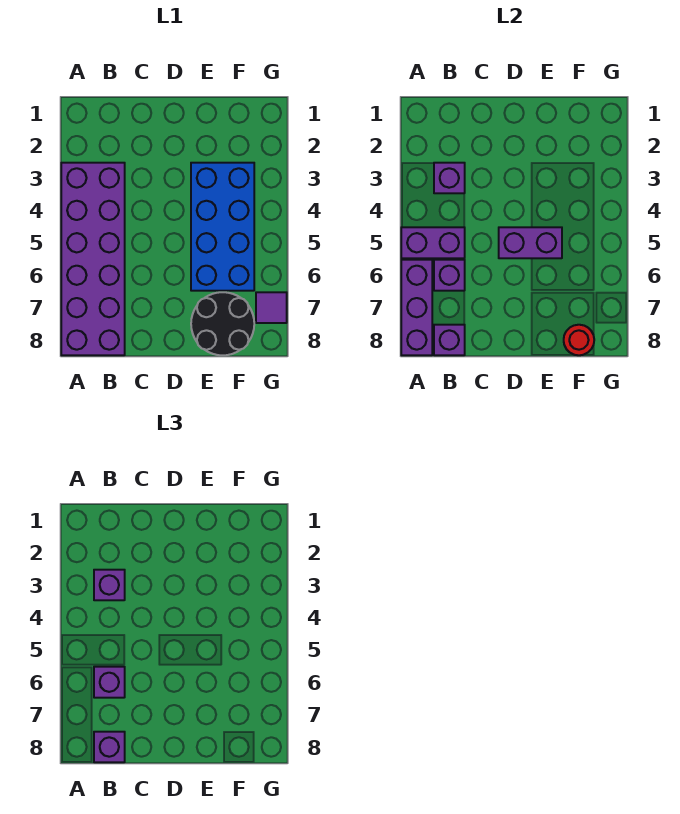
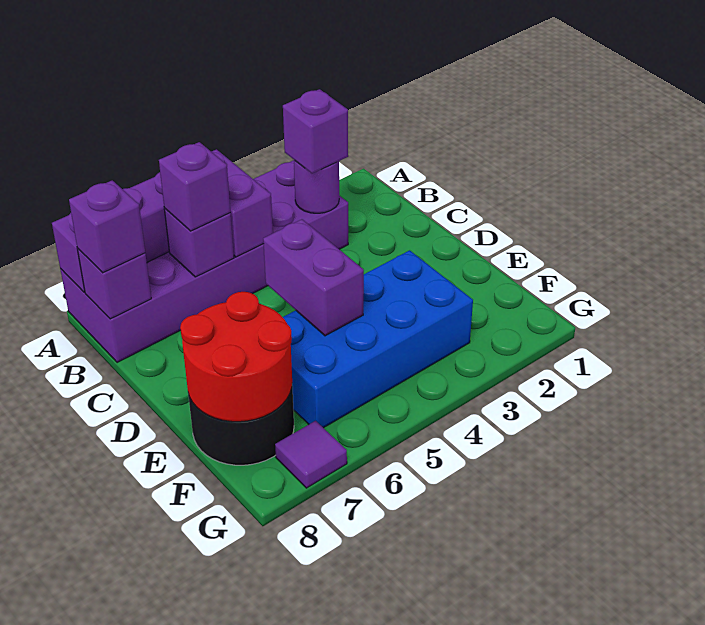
purple 1x1 brick [434,163,465,193] -> purple 1x1 round brick [294,160,339,213]
red 1x1 round brick [564,325,594,355] -> red 2x2 round brick [180,292,292,422]

